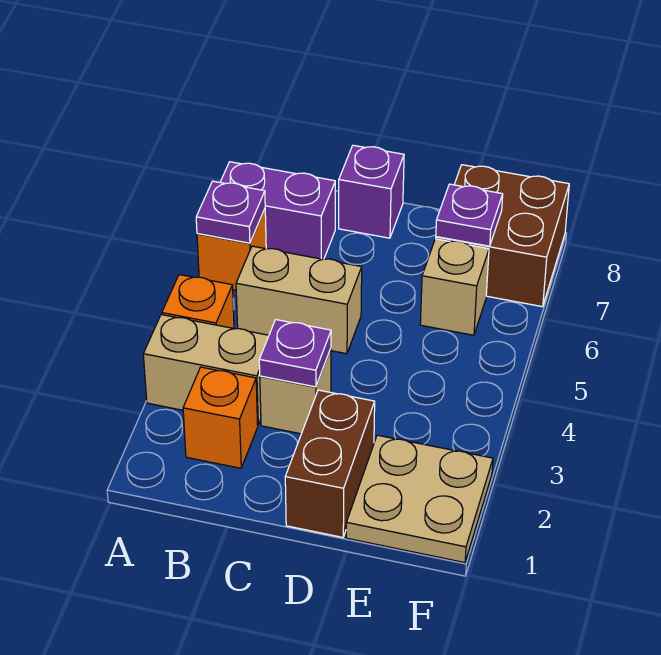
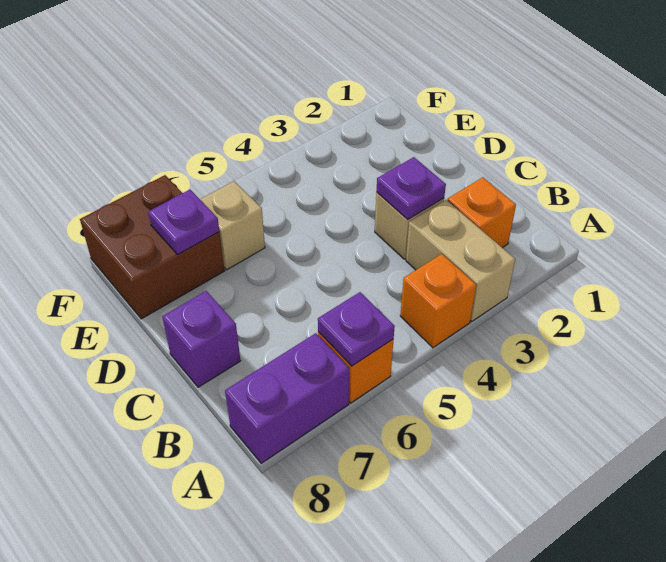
purple 1x2 brick [220,162,335,259] -> purple 1x2 brick turned to [225,333,349,463]
tan 1x2 brick [236,246,362,354] -> none
brown 1x2 brick [285,390,375,537] -> none
tan 2x2 plate [346,435,493,563] -> none

